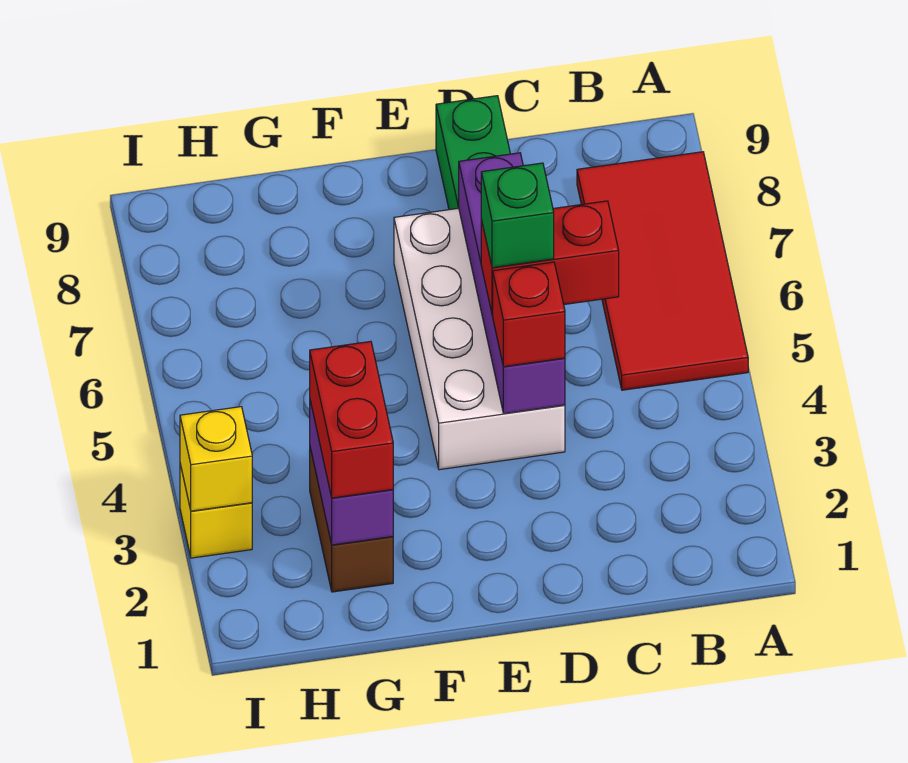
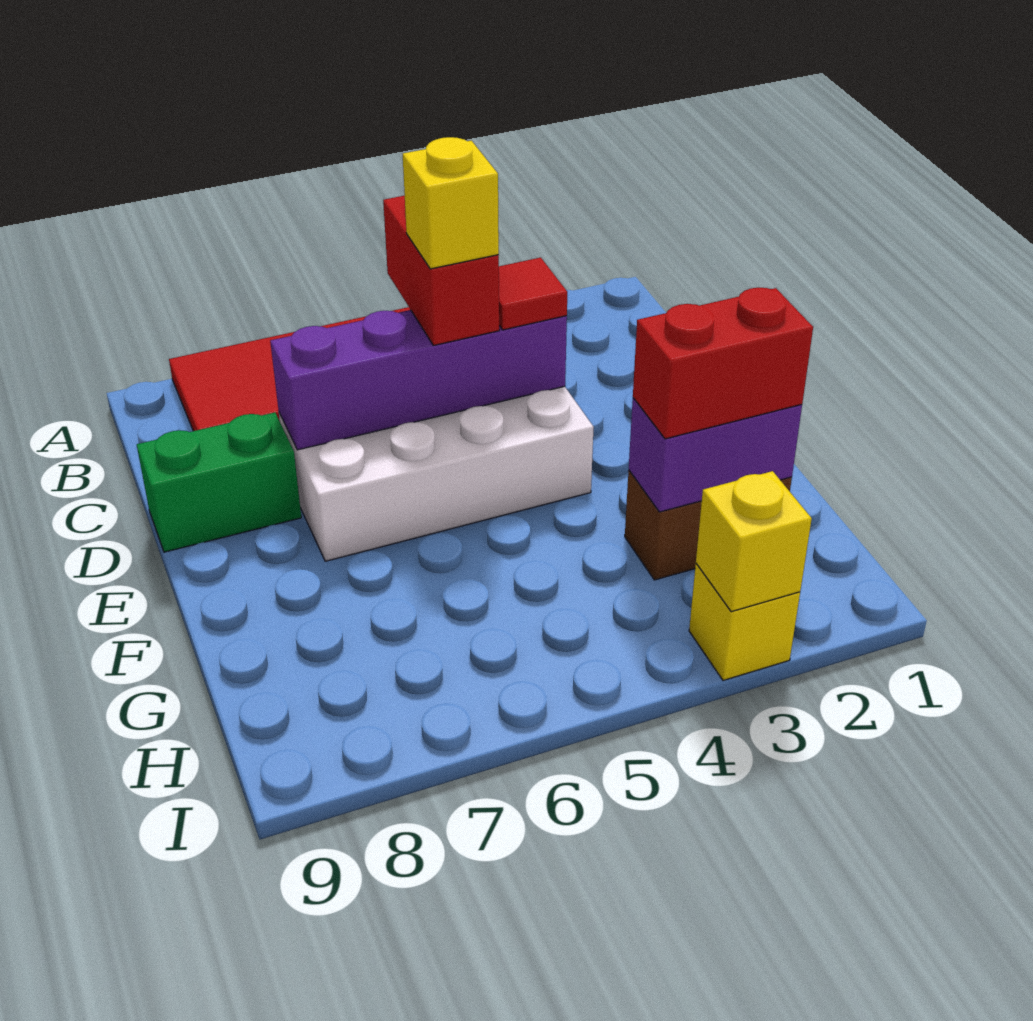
red 1x1 brick [493,262,565,367] -> red 1x1 tile [499,258,567,330]
green 1x1 brick [481,163,554,268] -> yellow 1x1 brick [403,137,499,269]

